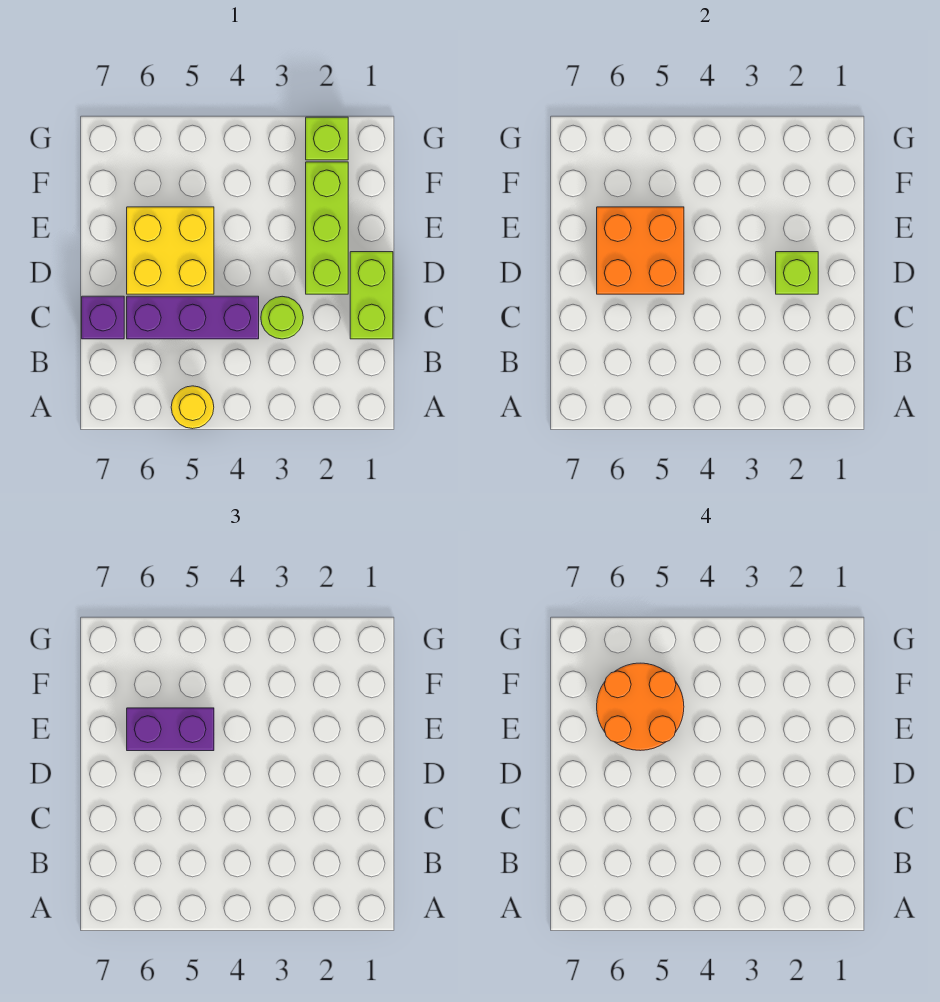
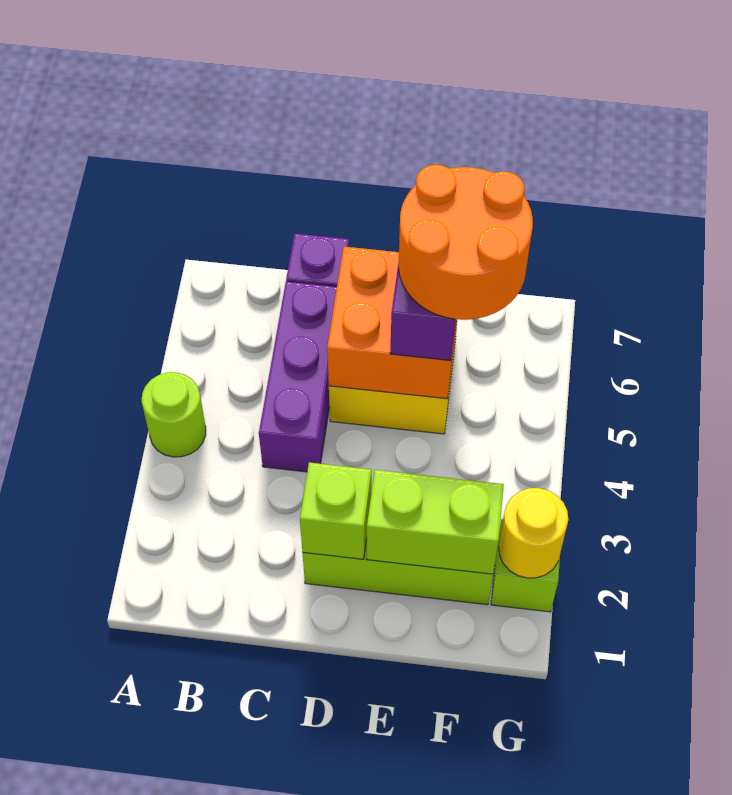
yellow 1x1 round brick [171,386,214,429] -> yellow 1x1 round brick moved to [499,488,568,578]
lime 1x2 brick [350,252,393,339] -> lime 1x2 brick moved to [367,470,504,574]
lime 1x1 round brick [261,296,303,339] -> lime 1x1 round brick moved to [142,372,206,457]

